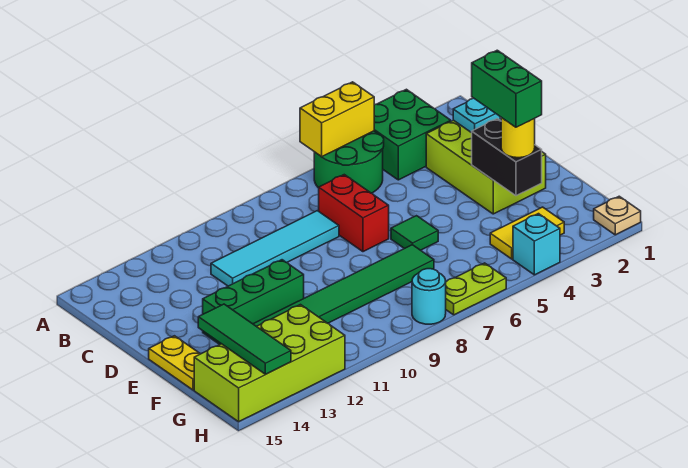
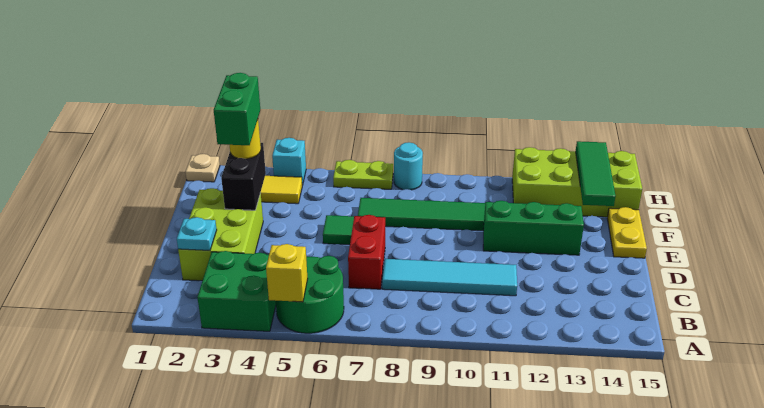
yellow 1x2 brick [300,82,374,157] -> yellow 1x1 brick [266,244,308,302]

